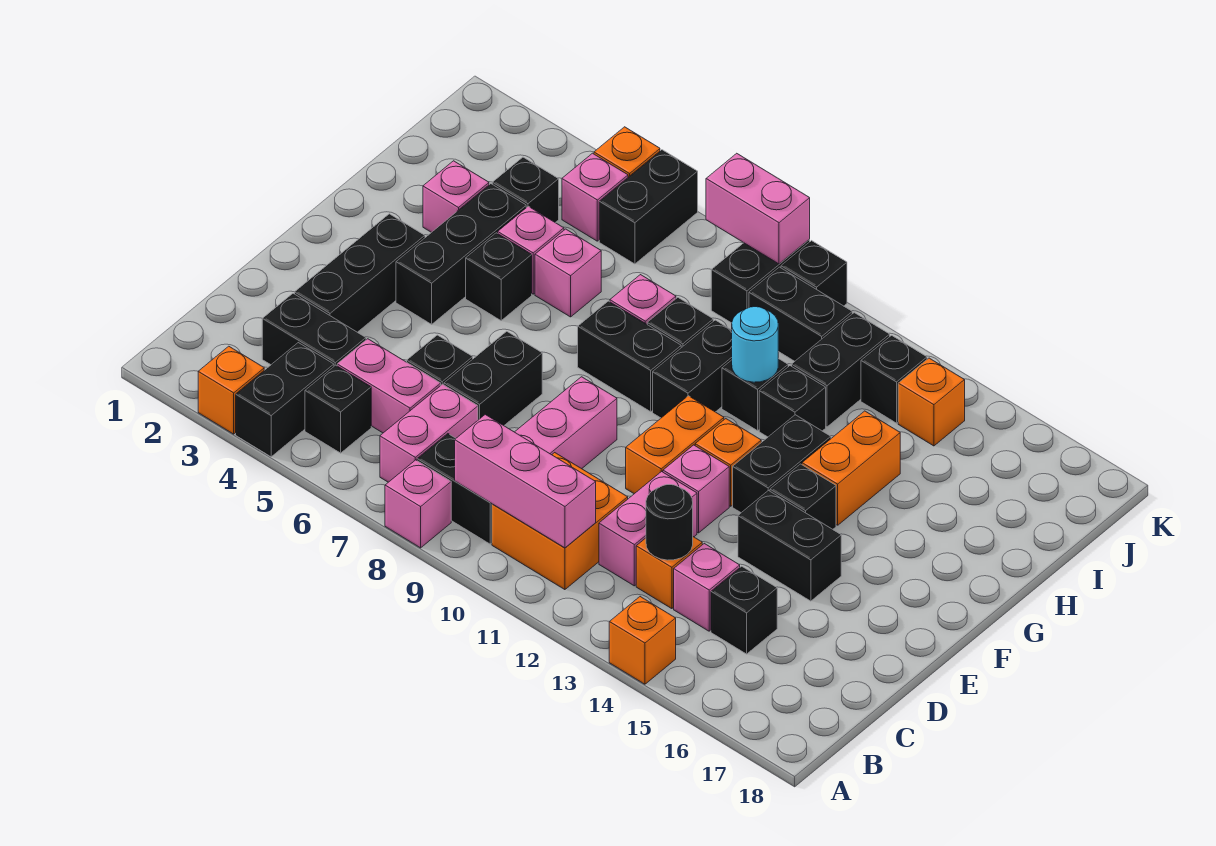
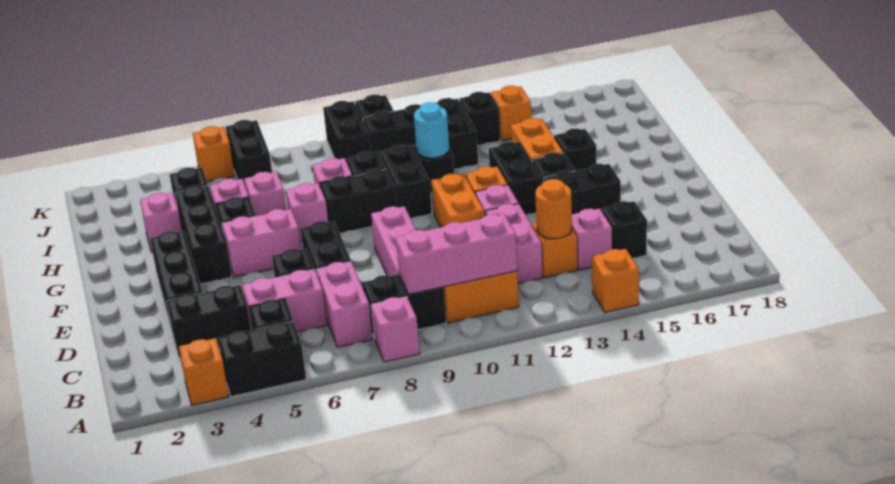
black 1x2 brick [236,343,334,457] -> black 1x2 brick turned to [218,321,306,397]
black 1x1 round brick [646,485,693,560] -> orange 1x1 round brick [535,179,572,239]
black 1x1 brick [759,366,826,437] -> black 1x1 brick moved to [554,128,597,171]
pink 1x1 brick [562,153,628,241] -> pink 1x1 brick moved to [286,183,328,242]
pink 1x2 brick [706,153,810,264] -> pink 1x2 brick moved to [222,209,301,277]

